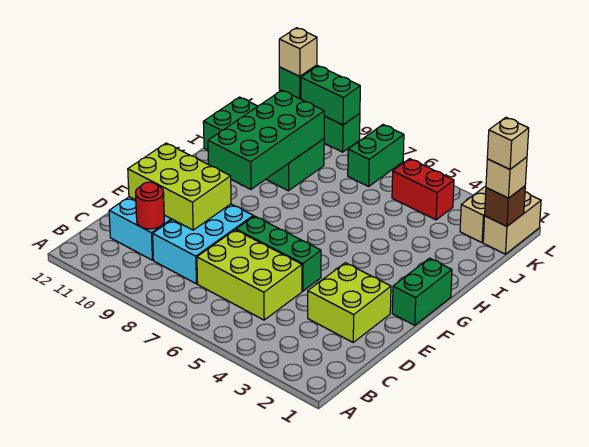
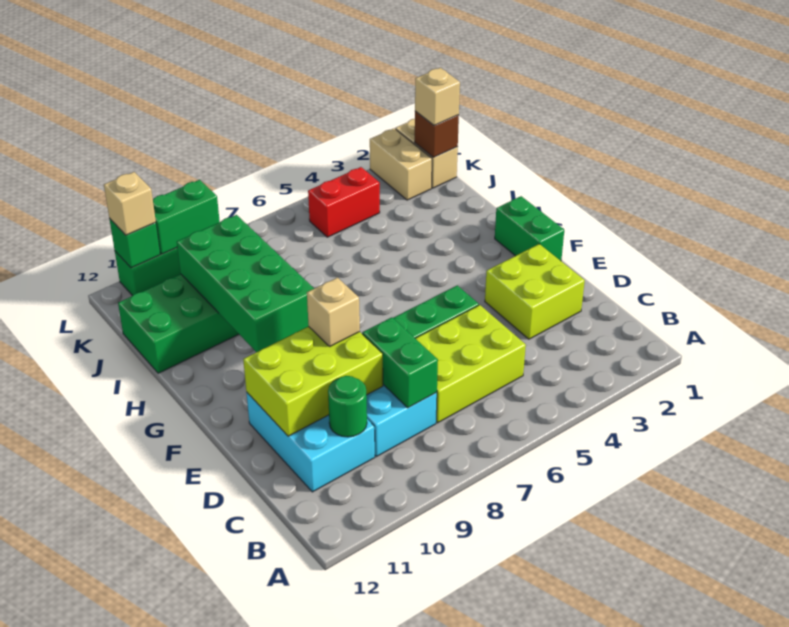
red 1x1 round brick [135,182,164,229] -> green 1x1 round brick [328,376,367,437]
tan 1x1 brick [487,118,529,169] -> tan 1x1 brick moved to [307,277,360,346]
green 1x2 brick [348,125,404,186] -> green 1x2 brick moved to [362,317,438,408]

